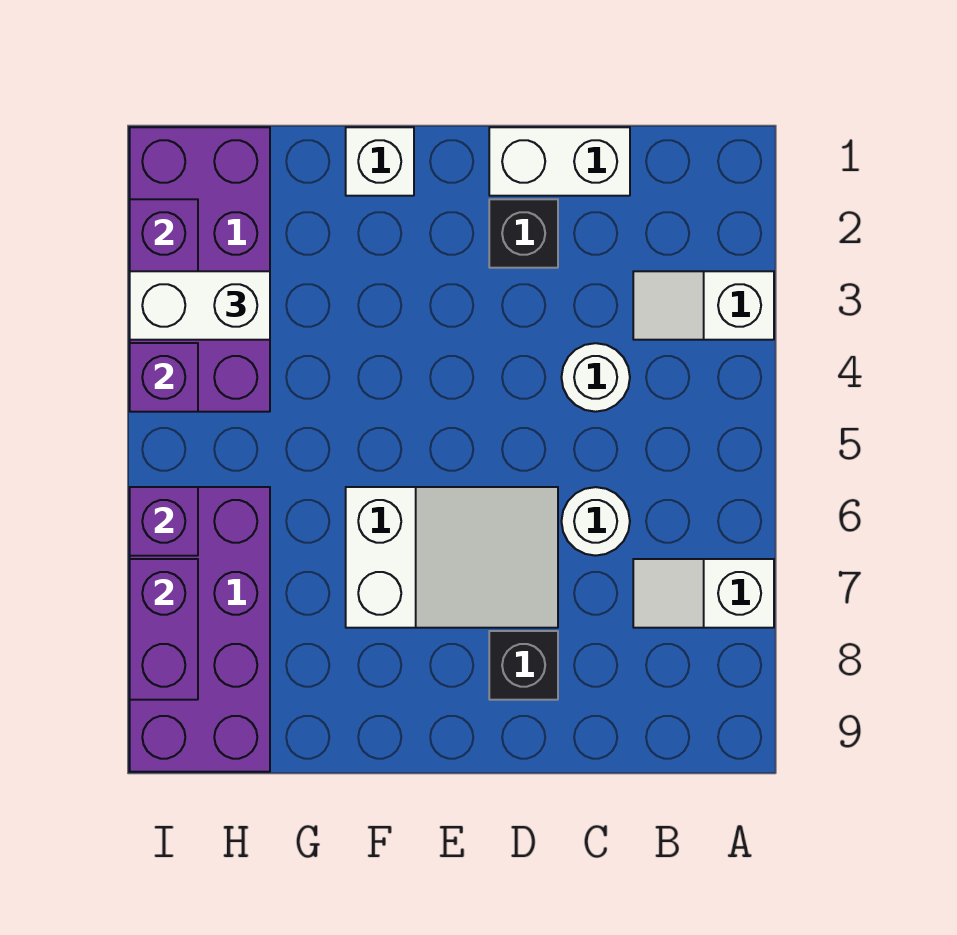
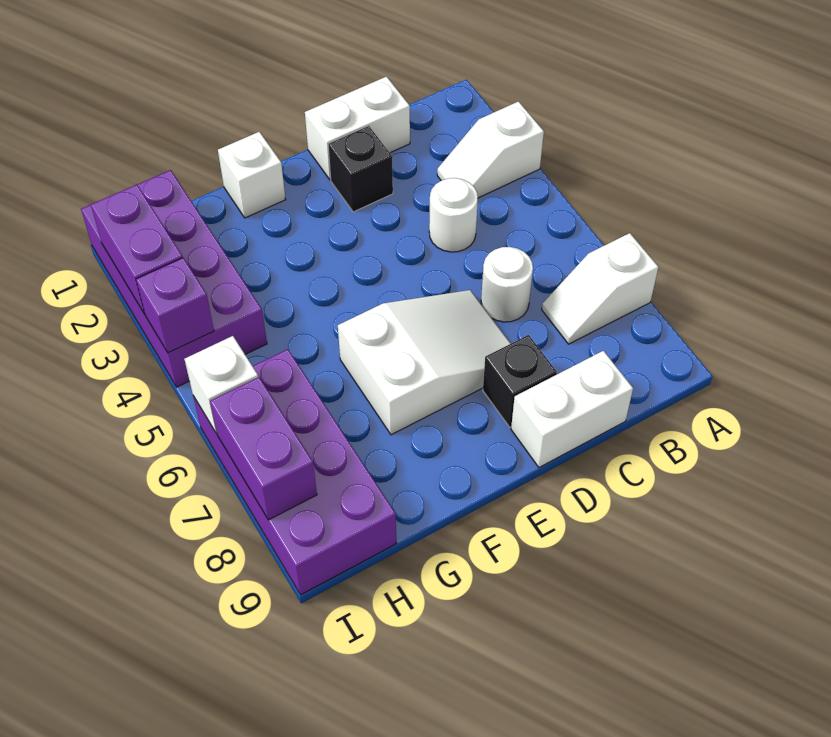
white 1x2 brick [130,271,270,340] -> white 1x2 brick moved to [511,351,633,467]
purple 1x1 brick [130,487,198,556] -> white 1x1 brick [185,336,258,433]

